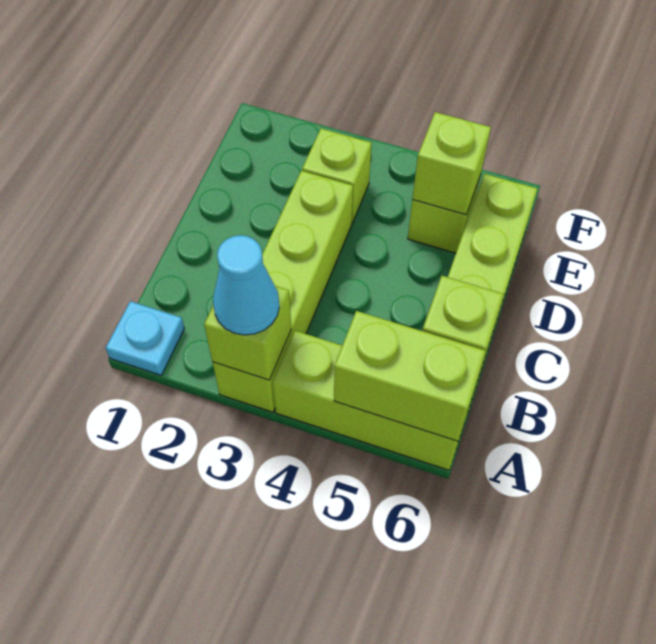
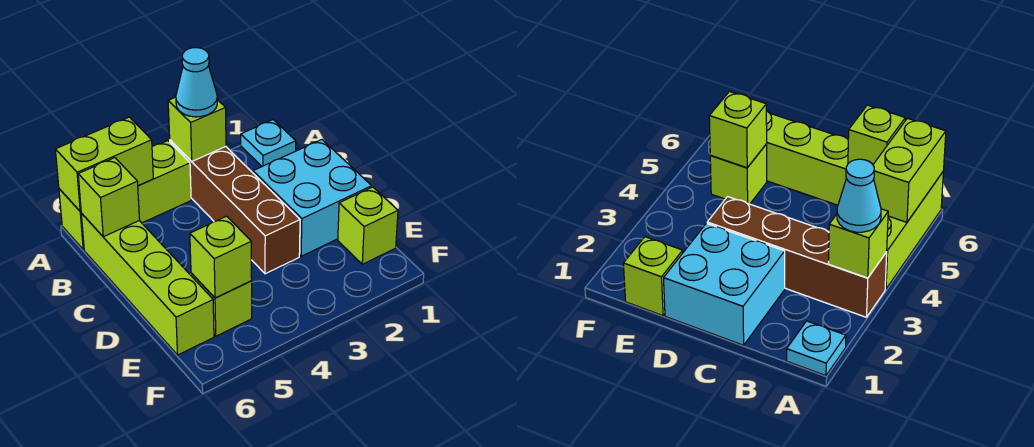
lime 1x4 brick [212,171,353,412] -> brown 1x4 brick [170,140,300,274]
none -> cyan 2x2 brick [253,140,372,256]
lime 1x1 brick [302,128,371,223] -> lime 1x1 brick moved to [338,187,398,264]

